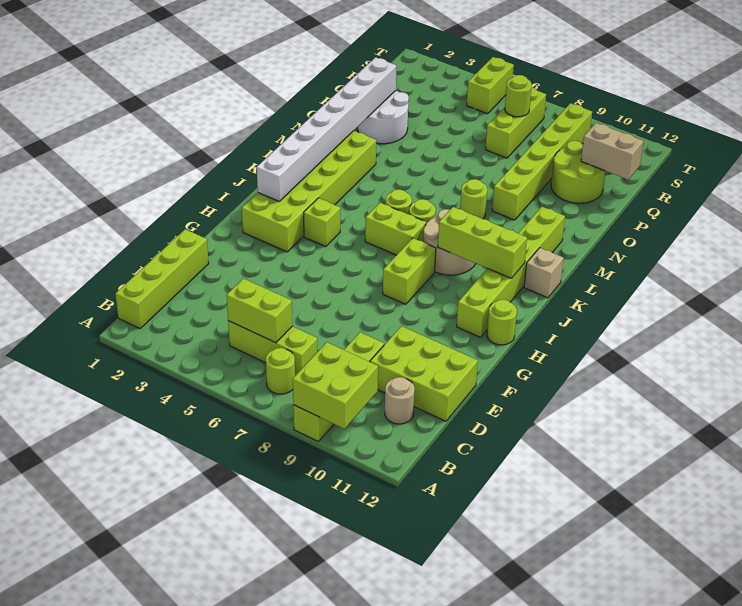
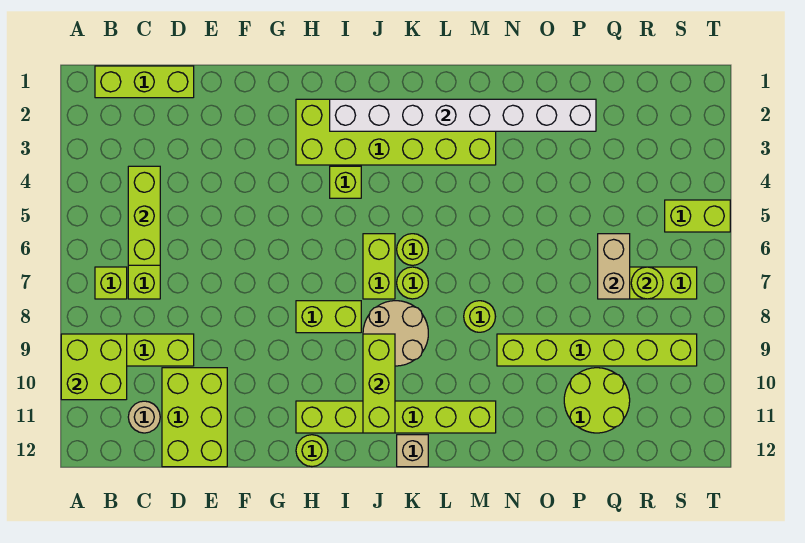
lime 1x4 brick [115,229,209,328] -> lime 1x3 brick [95,66,194,98]
lime 1x1 round brick [266,348,295,394] -> lime 1x1 brick [95,267,127,299]
lime 1x2 brick [227,278,292,343] -> lime 1x3 brick [128,166,160,265]
white 2x2 round brick [357,91,409,144] -> none
tan 1x2 brick [581,123,643,179] -> tan 1x2 brick moved to [598,234,630,299]

